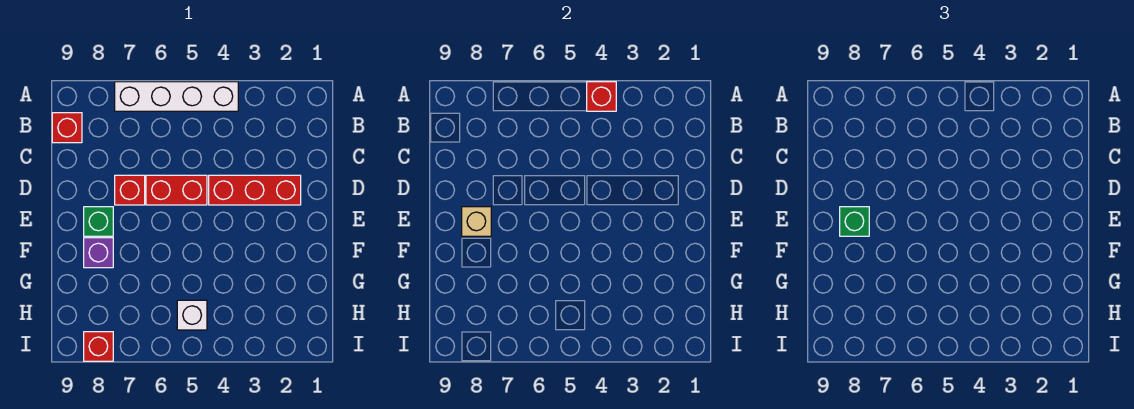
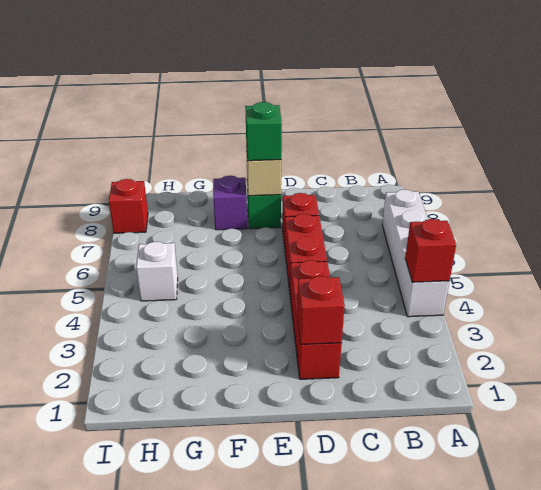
red 1x1 brick [52,113,82,143] -> red 1x1 brick moved to [297,276,345,344]

